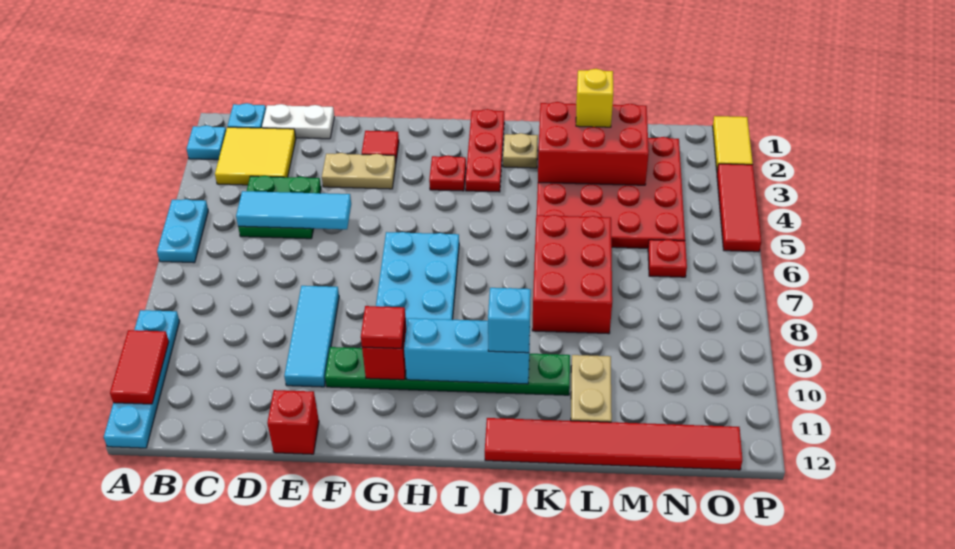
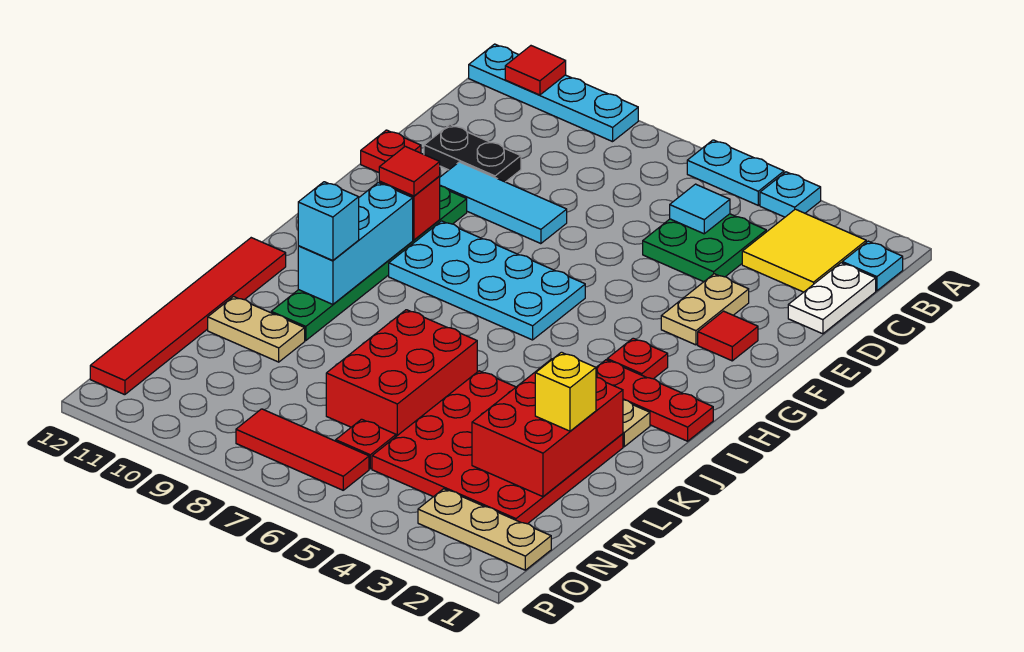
cyan 1x1 plate [187,125,226,160] -> cyan 1x1 plate moved to [760,172,821,217]
red 1x2 tile [110,330,169,404] -> red 1x1 tile [505,46,566,95]
cyan 1x3 tile [236,191,351,229] -> cyan 1x1 tile [670,184,730,234]
none -> black 1x2 plate [424,125,521,182]
red 1x1 brick [267,390,319,454] -> red 1x1 plate [361,130,421,172]
red 2x3 brick [532,215,612,334] -> red 2x3 brick turned to [326,310,477,436]
none -> tan 1x3 plate [418,489,551,570]
yellow 1x2 tile [713,116,753,170] -> none
red 1x3 tile [717,164,761,252] -> red 1x3 tile moved to [236,409,369,490]

